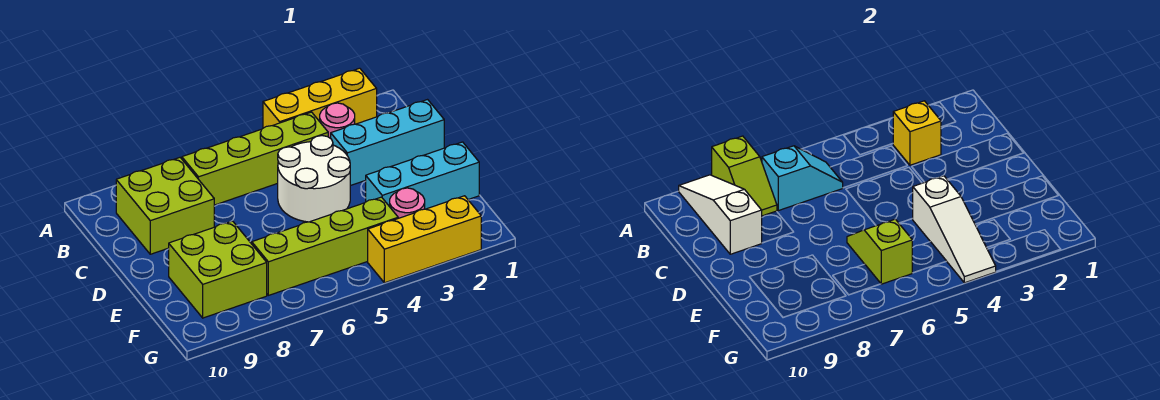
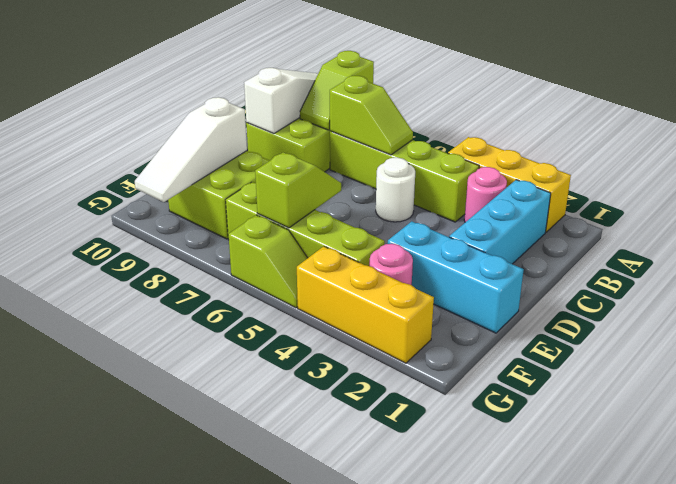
yellow 1x1 brick [893,101,941,165] -> none
cyan 1x2 slope [762,146,843,211] -> lime 1x2 slope [330,76,413,155]
cyan 1x3 brick [331,100,444,186] -> cyan 1x3 brick turned to [449,180,551,264]
white 2x2 round brick [278,136,350,222] -> white 1x1 round brick [376,157,415,222]
white 1x3 slope [912,176,996,283] -> white 1x3 slope moved to [135,97,247,202]
none -> lime 1x2 slope [228,215,307,308]

